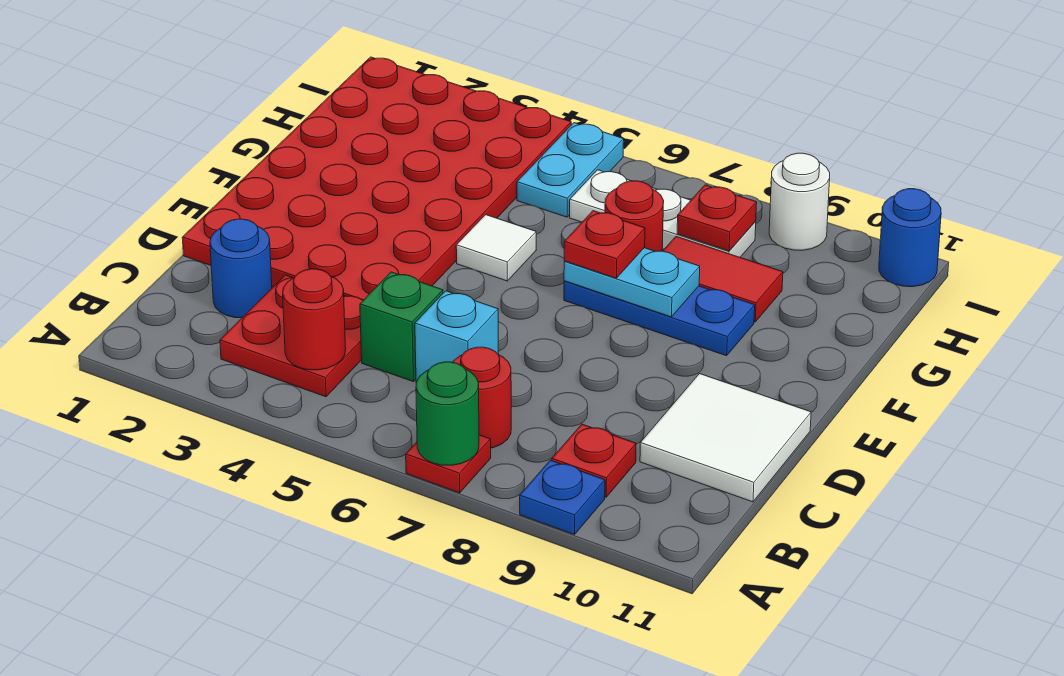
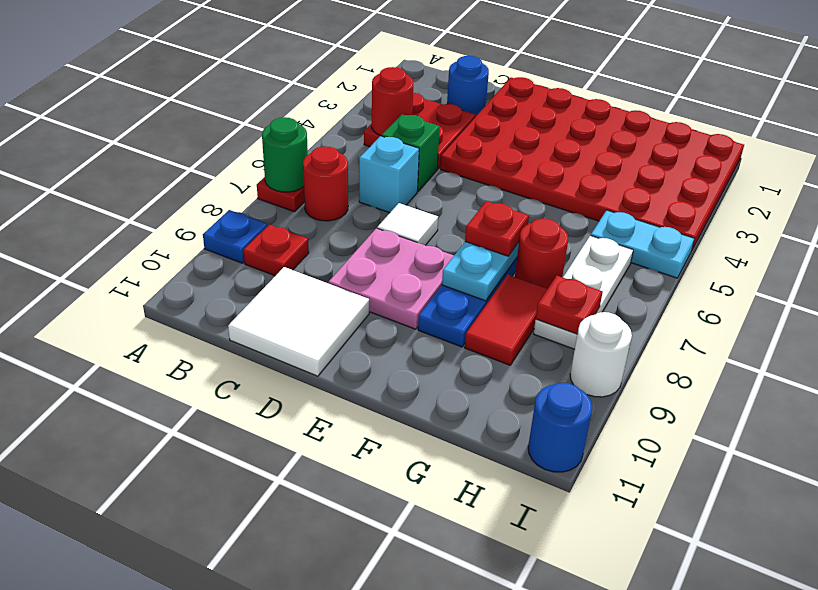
none -> pink 2x2 plate [328,228,454,329]
white 1x1 tile [456,215,536,281] -> white 1x1 tile moved to [377,203,438,245]

